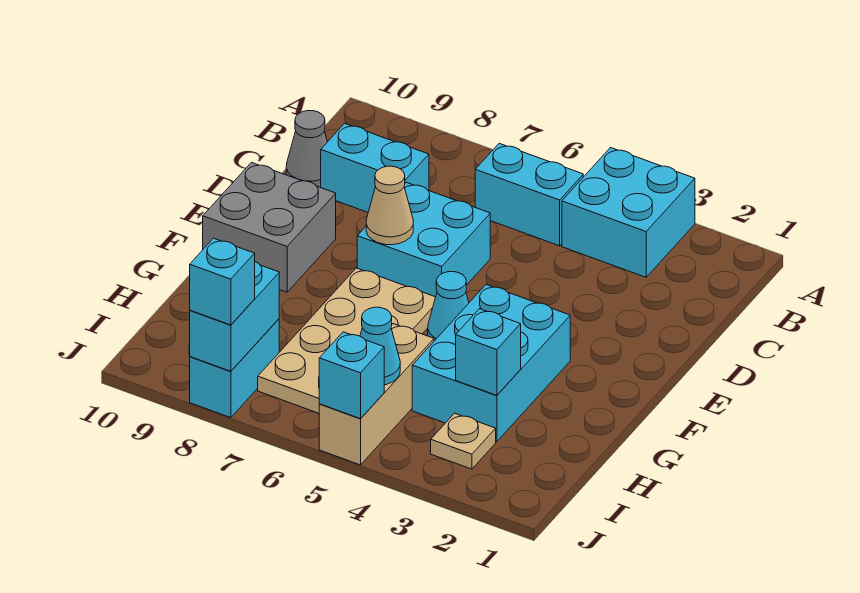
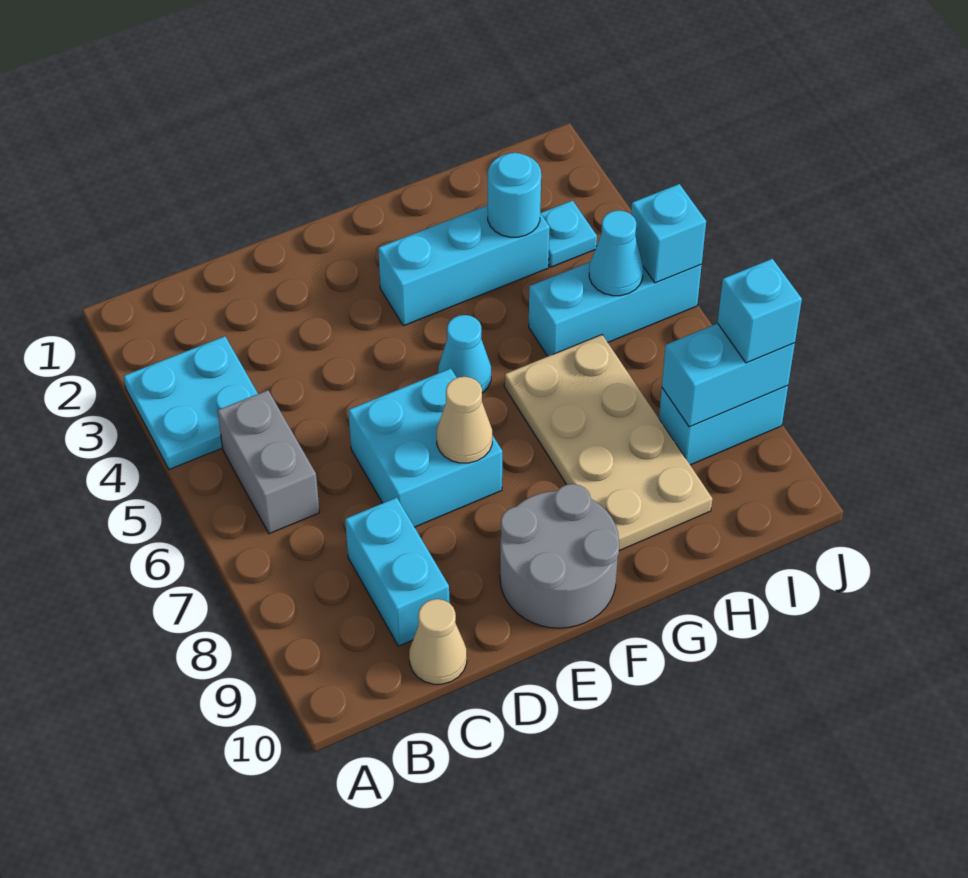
cyan 2x2 brick [562,148,695,277] -> cyan 2x2 plate [124,336,258,469]
cyan 1x2 brick [475,143,583,246] -> grey 1x2 brick [217,390,320,534]
grey 1x1 cone [286,111,327,187] -> tan 1x1 cone [409,599,467,684]
grey 2x2 brick [203,163,336,292] -> grey 2x2 round brick [500,484,619,628]
cyan 2x3 brick [412,285,570,442] -> cyan 1x3 brick [378,205,550,326]
tan 2x4 plate [258,268,435,413] -> tan 2x4 plate turned to [504,335,712,551]
cyan 1x1 brick [456,309,521,395] -> cyan 1x1 round brick [488,153,541,237]
tan 1x3 brick [319,324,434,465] -> cyan 1x3 brick [529,262,702,356]
tan 1x1 plate [431,413,496,469] -> cyan 1x1 plate [541,201,597,267]

